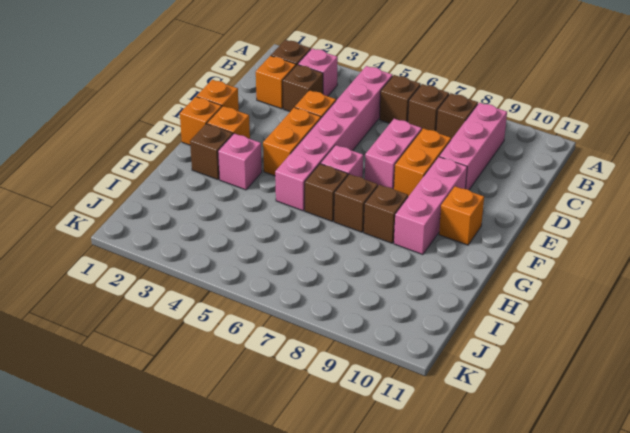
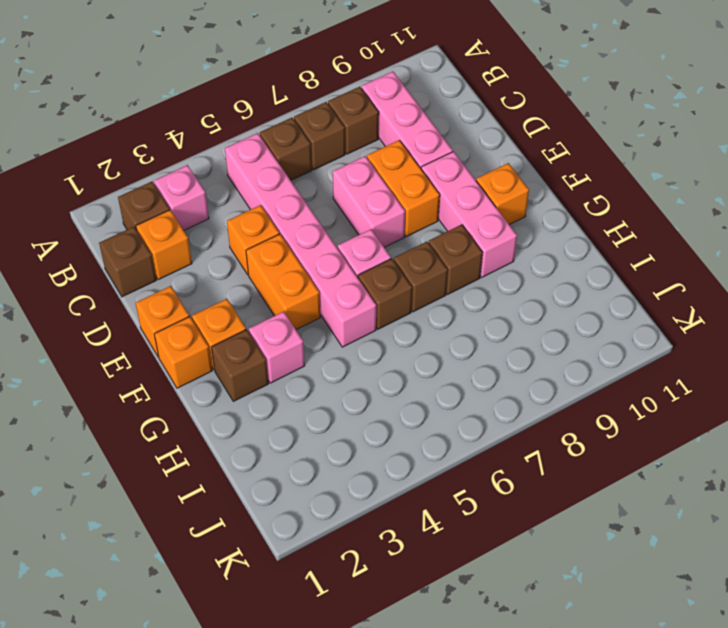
brown 1x1 brick [283,65,323,111] -> brown 1x1 brick moved to [99,227,156,297]

